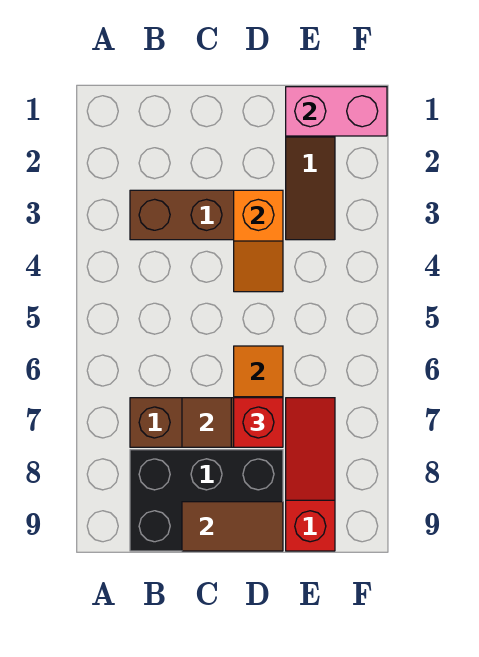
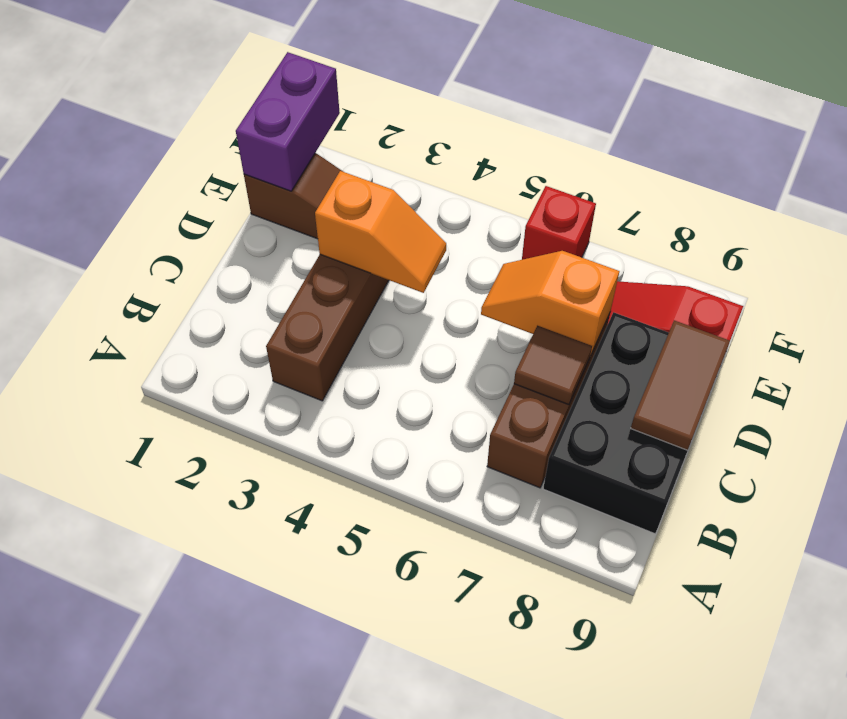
red 1x1 brick [234,398,283,447] -> red 1x1 brick moved to [522,186,596,260]
pink 1x2 brick [286,87,387,136] -> purple 1x2 brick [236,52,340,191]

